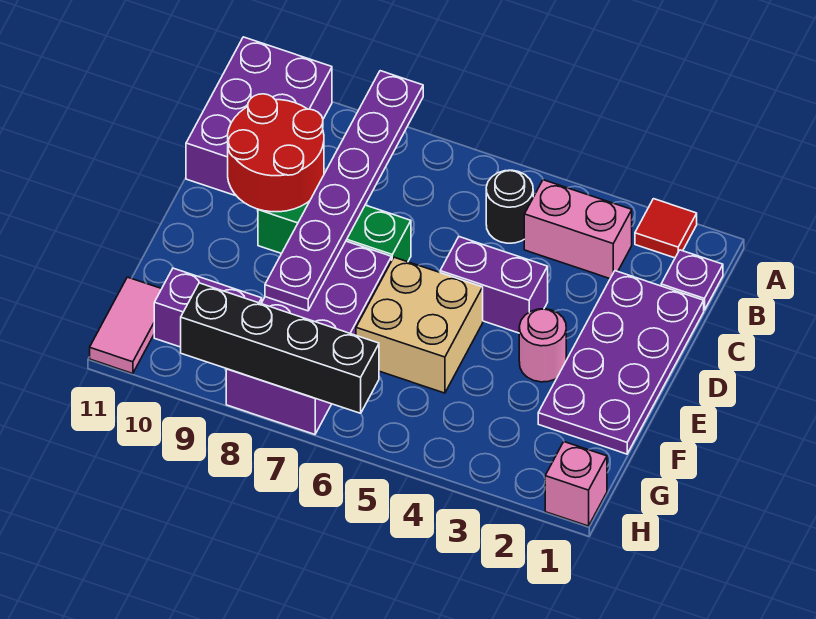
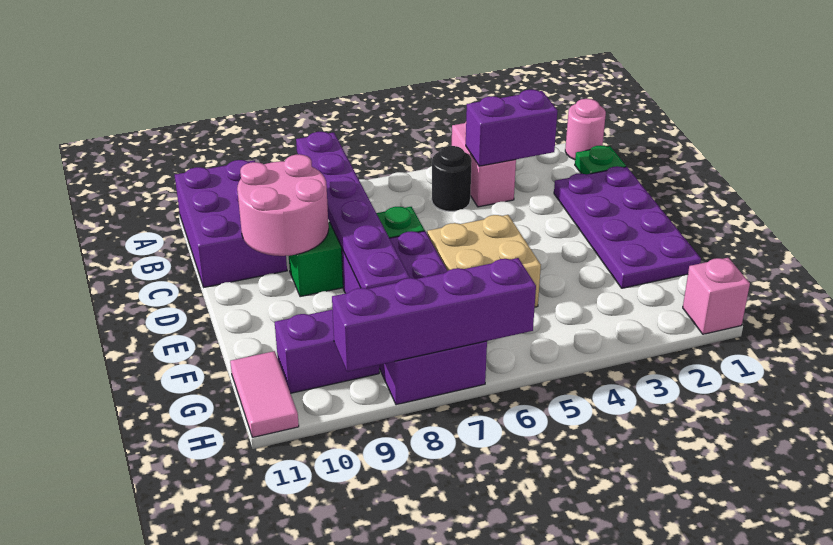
red 1x1 tile [635,199,697,258] -> none
purple 1x1 plate [661,250,723,310] -> green 1x1 plate [575,145,626,175]
pink 1x2 brick [524,180,632,279] -> pink 1x2 brick turned to [452,122,516,207]
red 2x2 round brick [228,94,324,212] -> pink 2x2 round brick [237,154,329,256]
purple 1x2 brick [440,237,548,333] -> purple 1x2 brick moved to [466,90,558,166]
pink 1x1 round brick [519,309,566,382] -> pink 1x1 round brick moved to [565,99,606,160]
black 1x4 brick [181,283,379,413] -> purple 1x4 brick [332,258,536,372]

